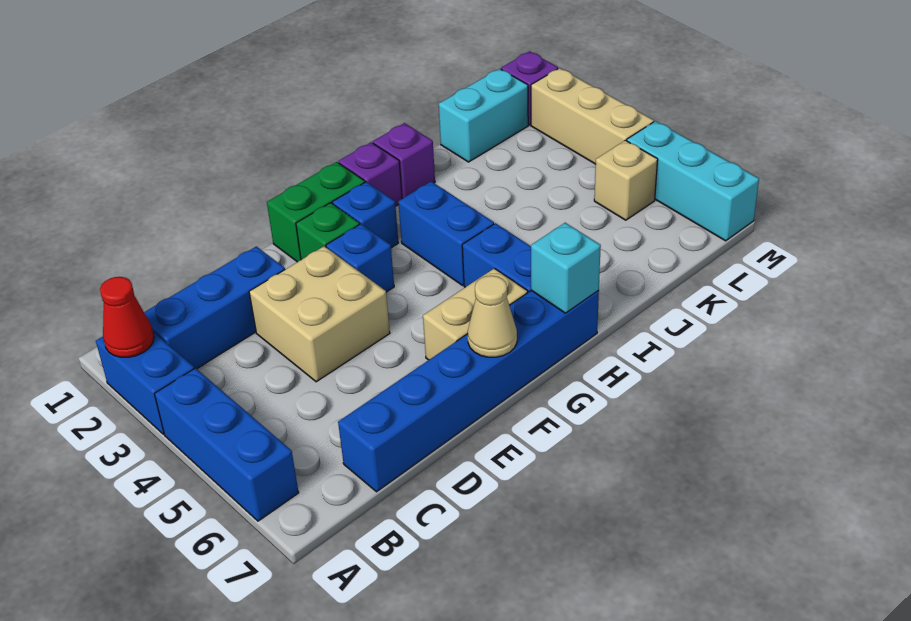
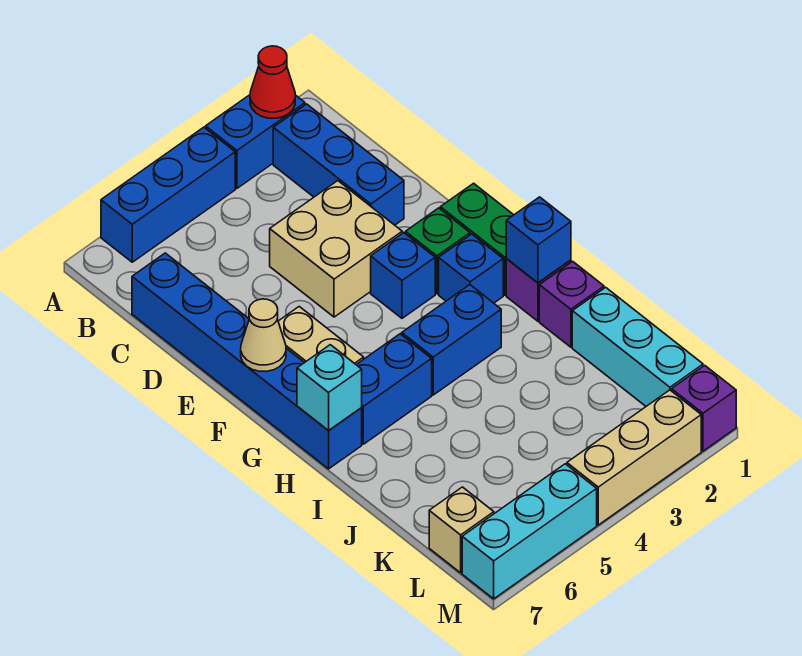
none -> blue 1x1 brick [506,197,571,283]
cyan 1x2 brick [439,69,528,162] -> cyan 1x3 brick [572,287,703,406]
tan 1x1 brick [594,140,658,220] -> tan 1x1 brick moved to [429,487,494,573]

